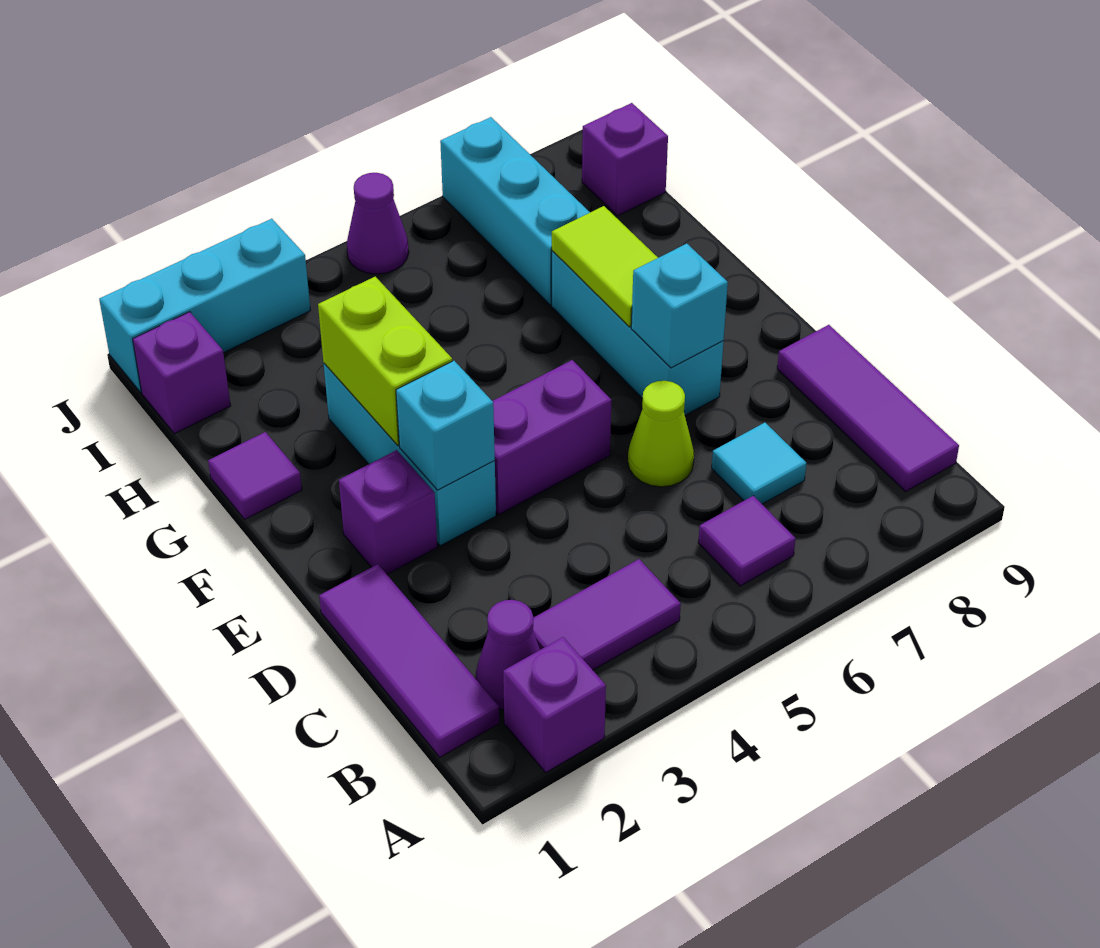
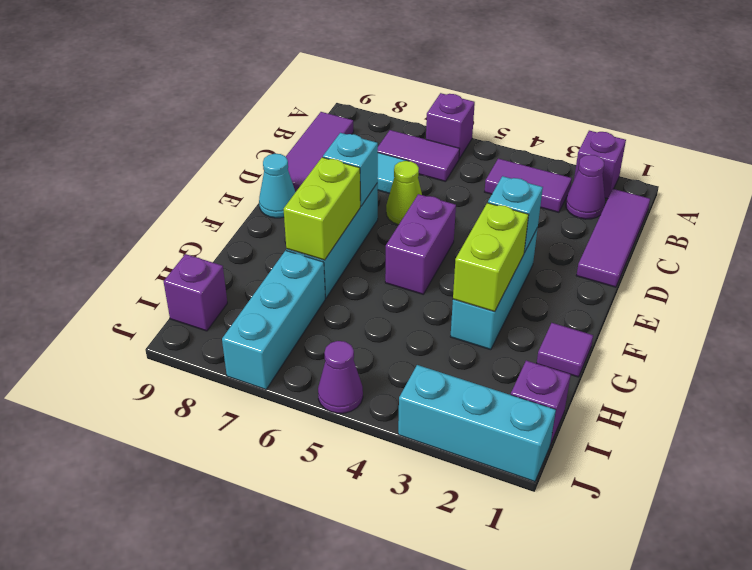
purple 1x1 tile [698,496,796,586] -> purple 1x2 tile [378,130,460,182]
purple 1x1 brick [339,450,437,574] -> purple 1x1 brick moved to [426,93,475,159]
purple 1x2 brick [493,360,611,514] -> purple 1x2 brick turned to [385,194,456,294]
none -> cyan 1x1 cone [259,154,295,218]
lime 1x2 tile [552,206,658,327] -> lime 1x2 brick [284,157,360,260]

